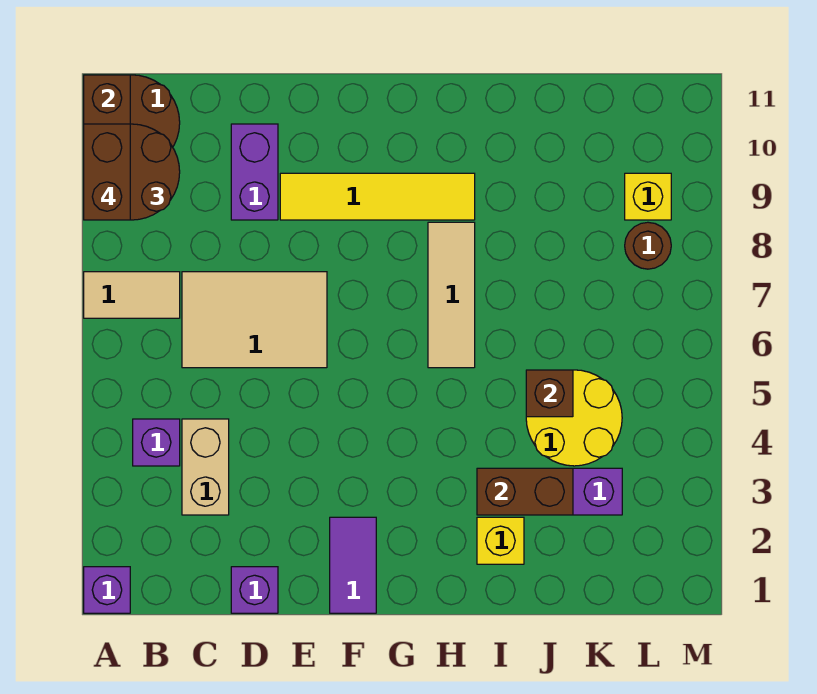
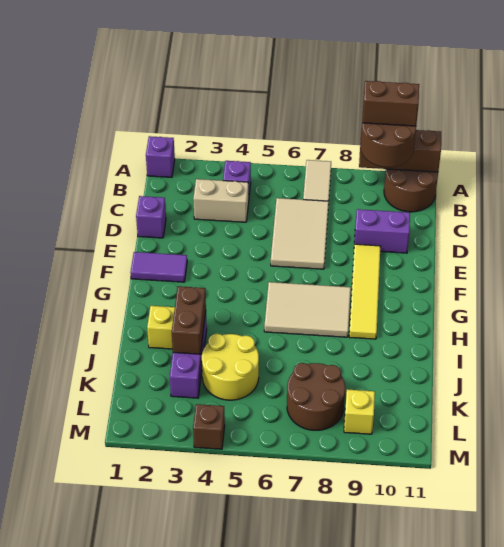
tan 1x3 tile [428,222,475,368] -> tan 2x3 tile [264,282,351,337]
brown 1x1 brick [526,370,573,417] -> brown 1x1 brick moved to [193,404,225,449]
brown 1x1 round brick [625,222,671,269] -> brown 2x2 round brick [287,363,345,430]

